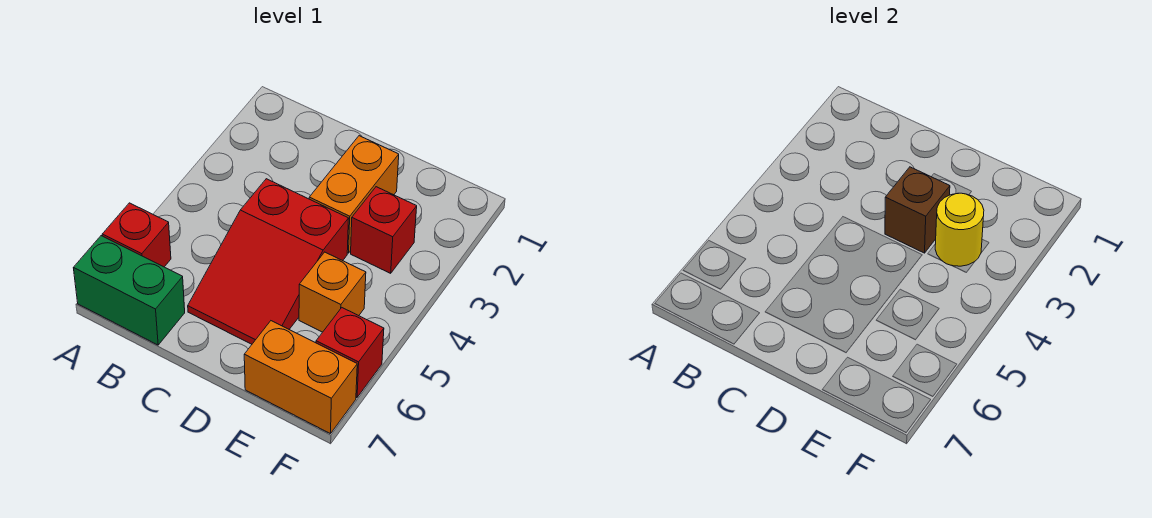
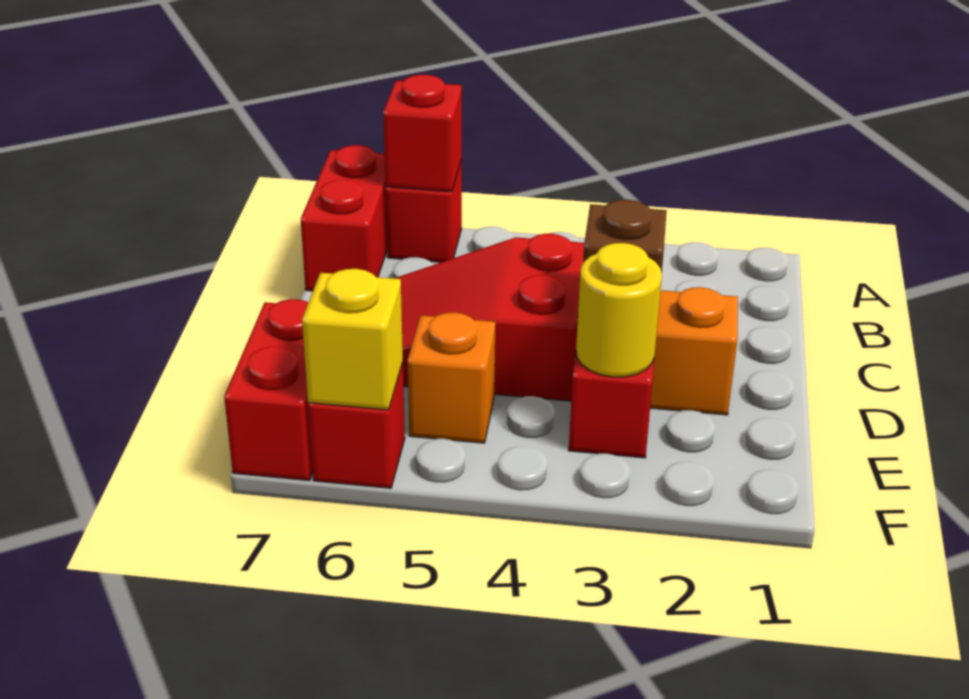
none -> red 1x1 brick [383,75,462,192]
green 1x2 brick [74,236,185,345] -> red 1x2 brick [301,145,387,291]
orange 1x2 brick [244,321,357,434] -> red 1x2 brick [224,299,313,480]
none -> yellow 1x1 brick [302,269,403,410]

